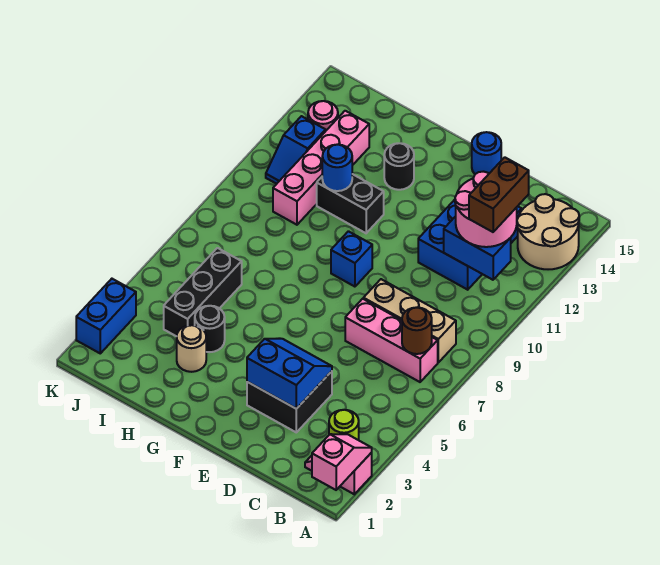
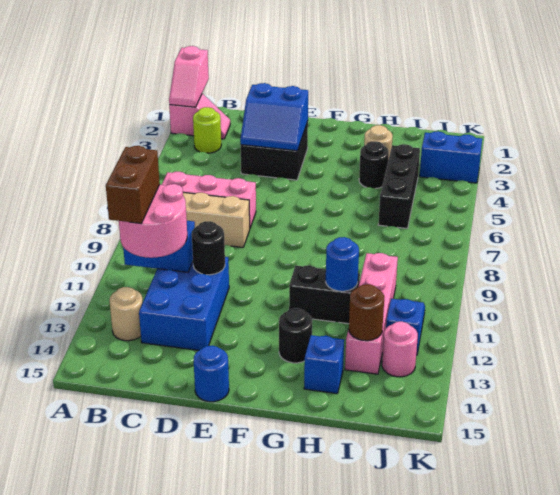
tan 2x2 round brick [517,194,579,269] -> tan 1x1 round brick [109,287,143,341]
brown 1x1 round brick [402,307,432,354] -> brown 1x1 round brick moved to [349,284,384,341]
none -> black 1x1 round brick [192,221,225,275]
blue 1x1 brick [331,231,372,287] -> blue 1x1 brick moved to [304,335,344,393]
blue 1x2 brick [76,279,136,353] -> blue 1x2 brick turned to [420,131,482,183]

